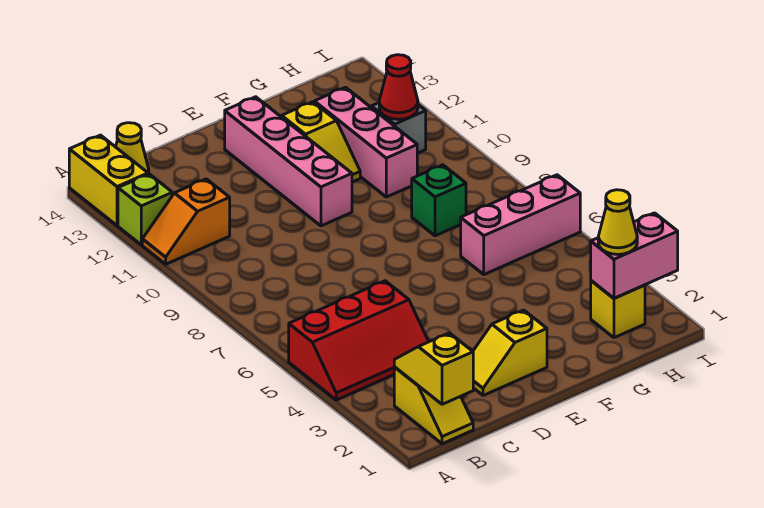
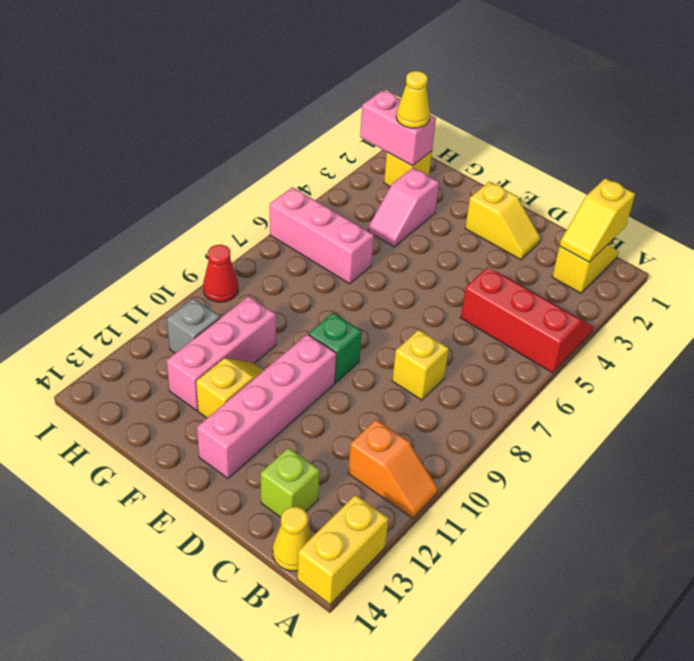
lime 1x1 brick [118,174,172,245] -> lime 1x1 brick moved to [261,448,320,517]
none -> yellow 1x1 brick [392,330,449,400]
none -> pink 1x2 slope [368,168,439,247]
green 1x1 brick [412,165,466,236] -> green 1x1 brick moved to [309,313,362,383]
red 1x1 cone [379,55,418,119] -> red 1x1 cone moved to [203,245,238,302]

